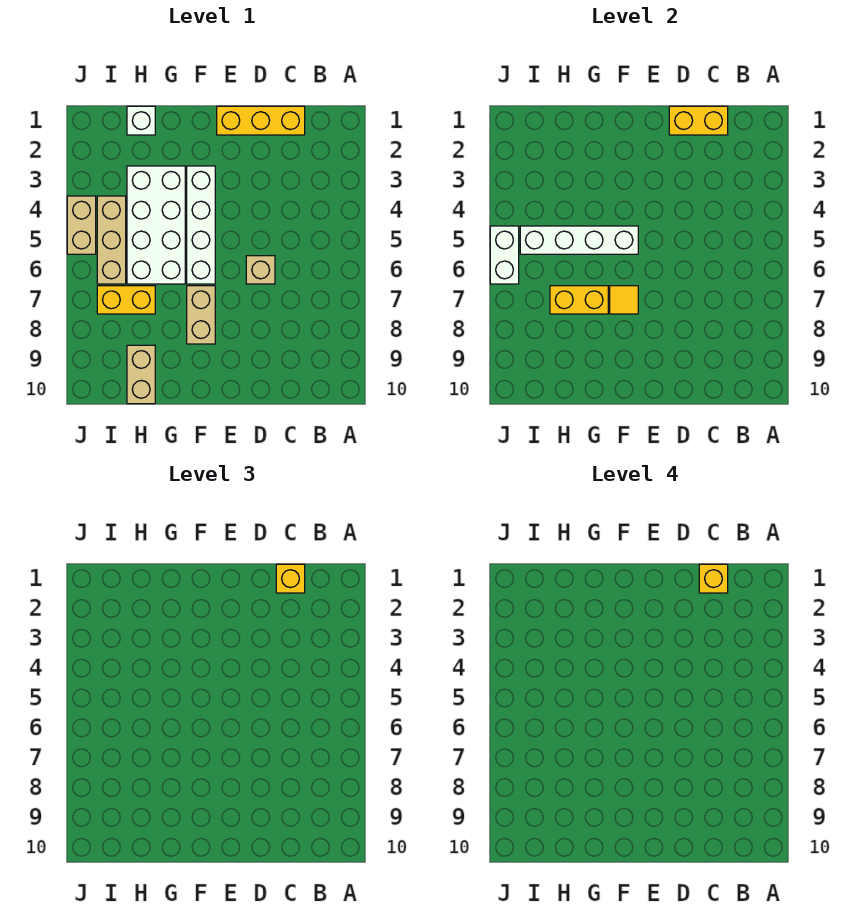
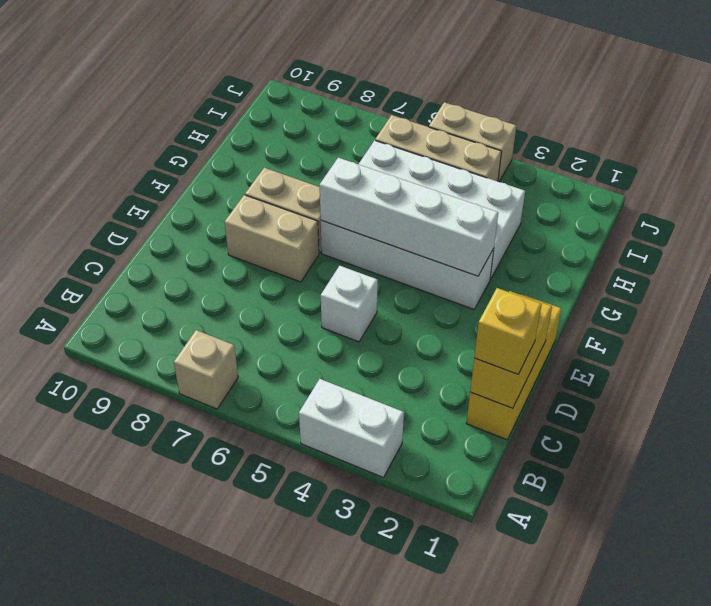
yellow 1x1 brick [699,564,728,593] -> none
tan 1x1 brick [246,256,275,284] -> tan 1x1 brick moved to [174,330,238,409]
white 1x4 brick [520,226,638,254] -> white 1x4 brick turned to [320,158,498,276]
yellow 1x1 tile [610,286,638,314] -> none
yellow 1x2 brick [550,286,608,314] -> none
white 1x1 brick [127,106,155,135] -> white 1x1 brick moved to [321,266,378,342]
yellow 1x2 brick [97,286,155,314] -> none
tan 1x2 brick [127,345,155,404] -> tan 1x2 brick moved to [225,195,319,282]
white 1x2 brick [490,226,519,284] -> white 1x2 brick moved to [299,379,404,478]

